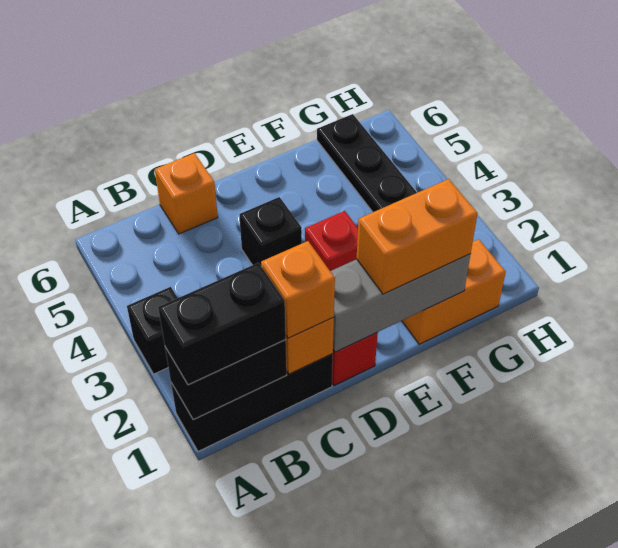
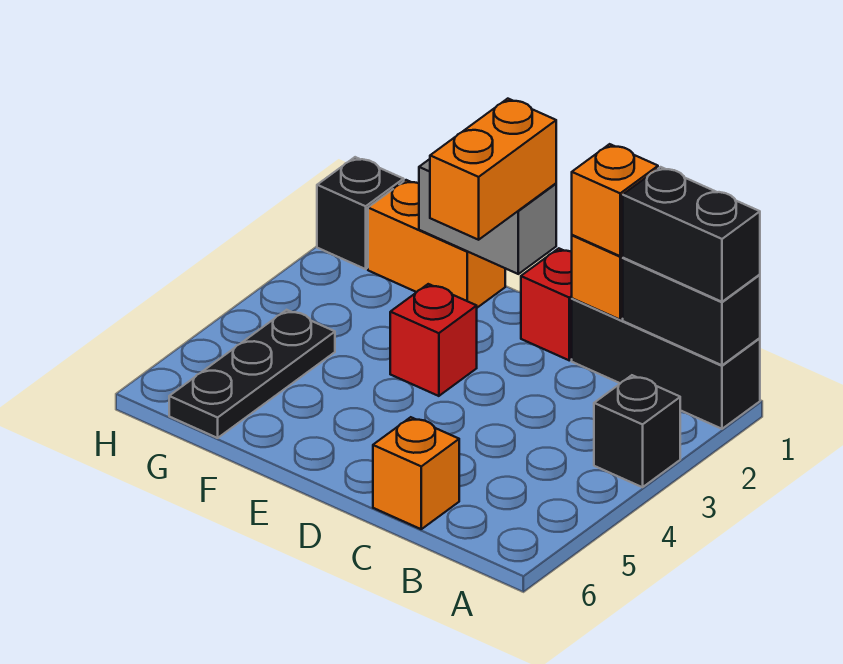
grey 1x3 brick [330,254,471,352] -> grey 1x2 brick [419,159,556,274]
black 1x1 brick [239,197,302,265] -> black 1x1 brick moved to [317,157,404,269]
orange 1x2 brick [357,179,478,294] -> orange 1x2 brick turned to [430,99,556,240]

